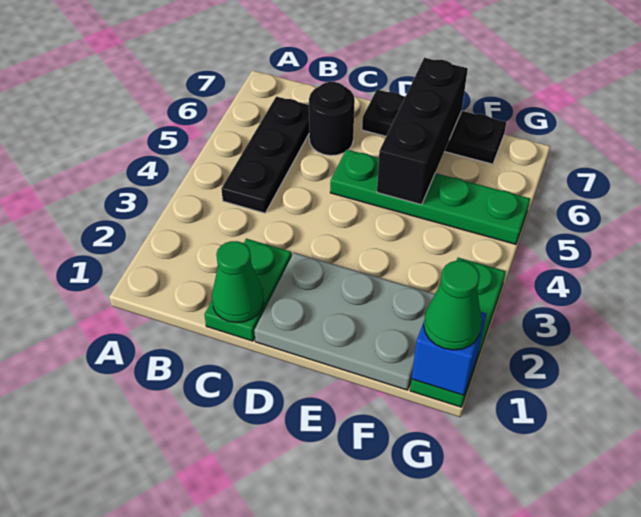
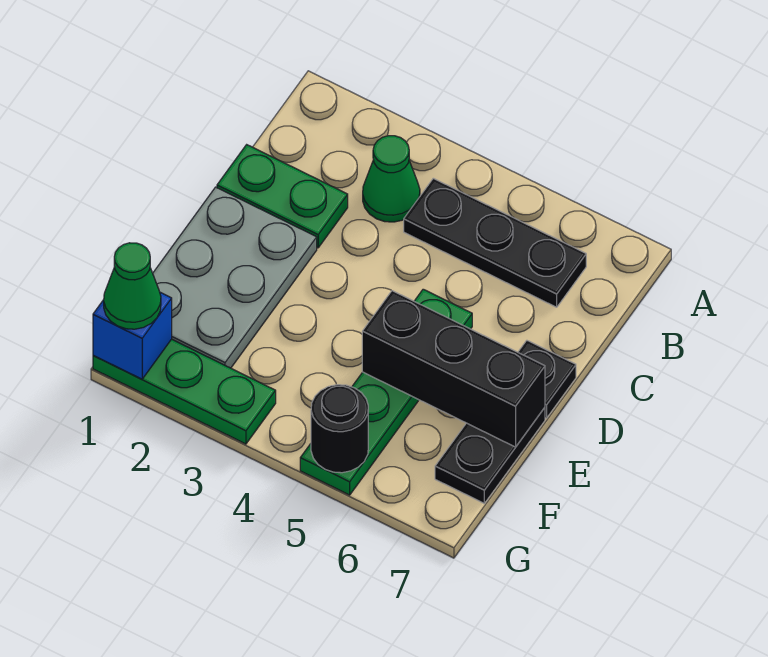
green 1x1 cone [212,241,264,323] -> green 1x1 cone moved to [363,136,420,222]
black 1x1 round brick [309,82,355,156] -> black 1x1 round brick moved to [311,385,368,473]

